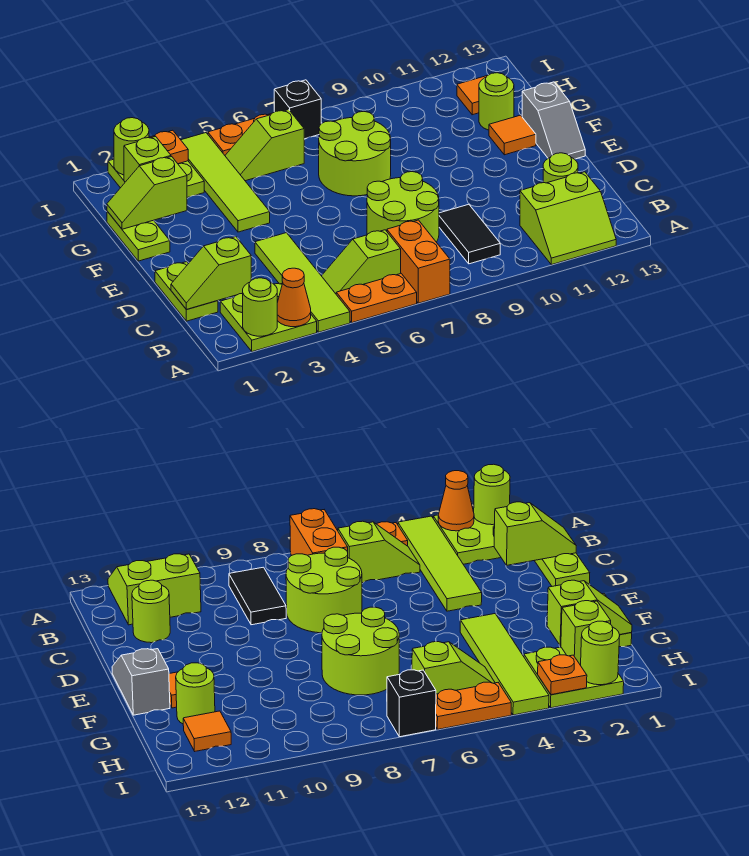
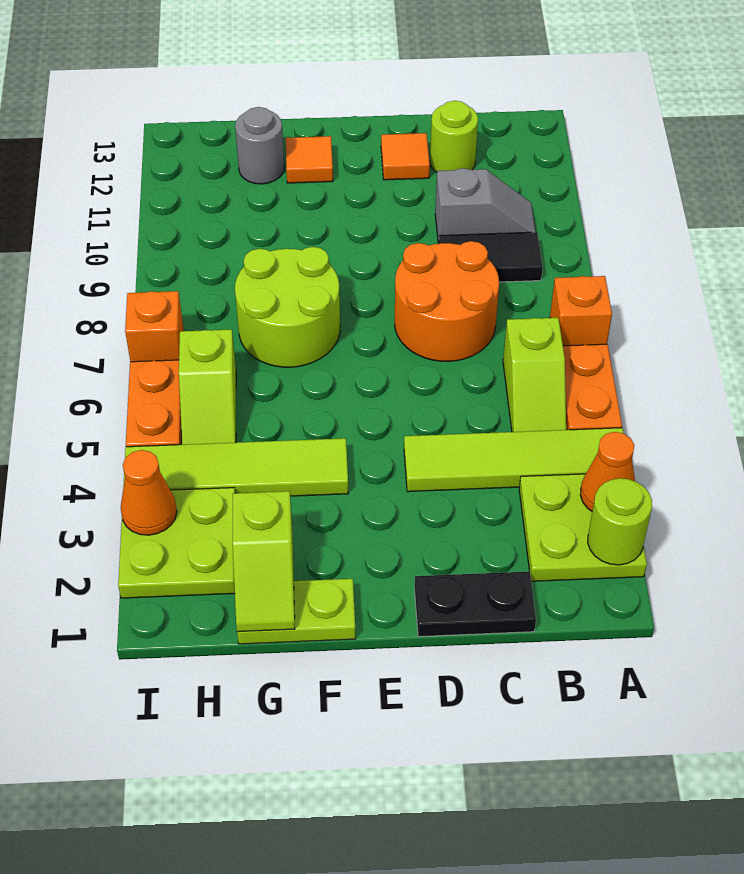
orange 1x2 brick [387,220,450,303] -> orange 1x1 brick [550,276,612,346]
lime 2x2 slope [520,172,616,265] -> none
lime 1x2 plate [155,262,218,321] -> black 1x2 plate [414,571,536,637]
lime 1x2 slope [171,237,251,310] -> none
lime 2x2 round brick [367,172,439,242] -> orange 2x2 round brick [395,241,499,361]
grey 1x2 slope [522,82,585,159] -> grey 1x2 slope moved to [435,168,536,244]
lime 1x1 round brick [479,73,514,130] -> grey 1x1 round brick [235,107,284,184]
lime 1x1 brick [124,136,171,182] -> none
orange 1x1 tile [457,76,487,115] -> orange 1x1 tile moved to [381,133,430,180]
lime 1x1 round brick [114,118,149,175] -> none
orange 1x1 plate [149,130,188,164] -> orange 1x1 cone [121,450,177,535]
black 1x1 brick [274,80,321,139] -> orange 1x1 brick [125,291,184,362]

